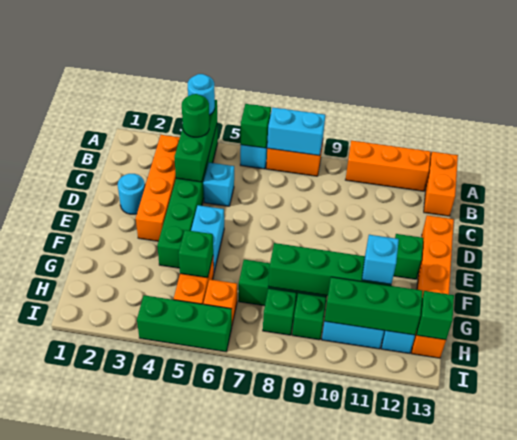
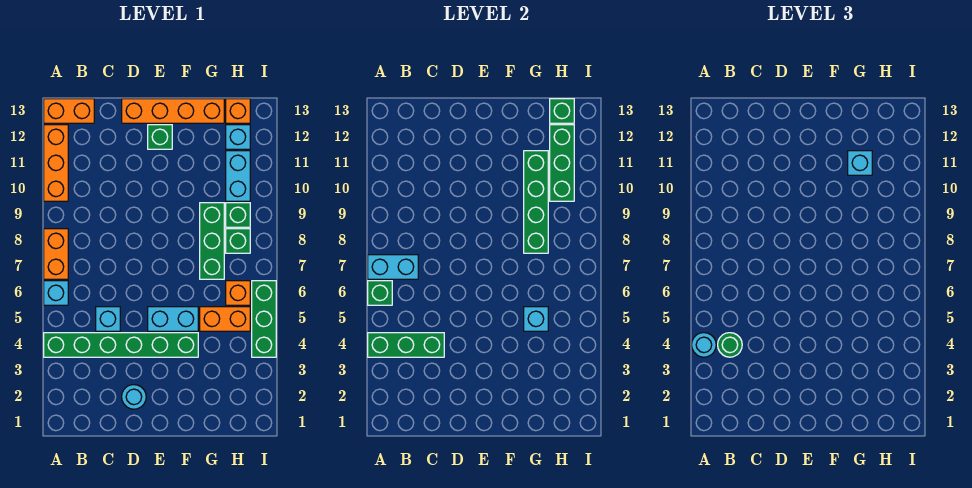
cyan 1x2 brick [267,108,325,156] -> cyan 1x2 brick turned to [368,255,418,279]
orange 1x4 brick [136,135,180,241] -> none
green 1x1 brick [179,230,213,278] -> cyan 1x1 brick [524,307,548,331]

